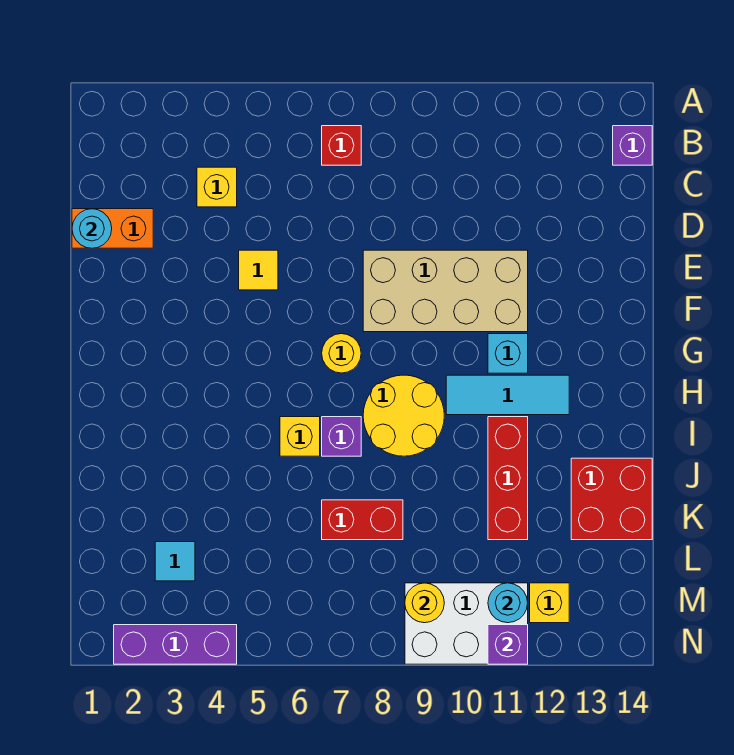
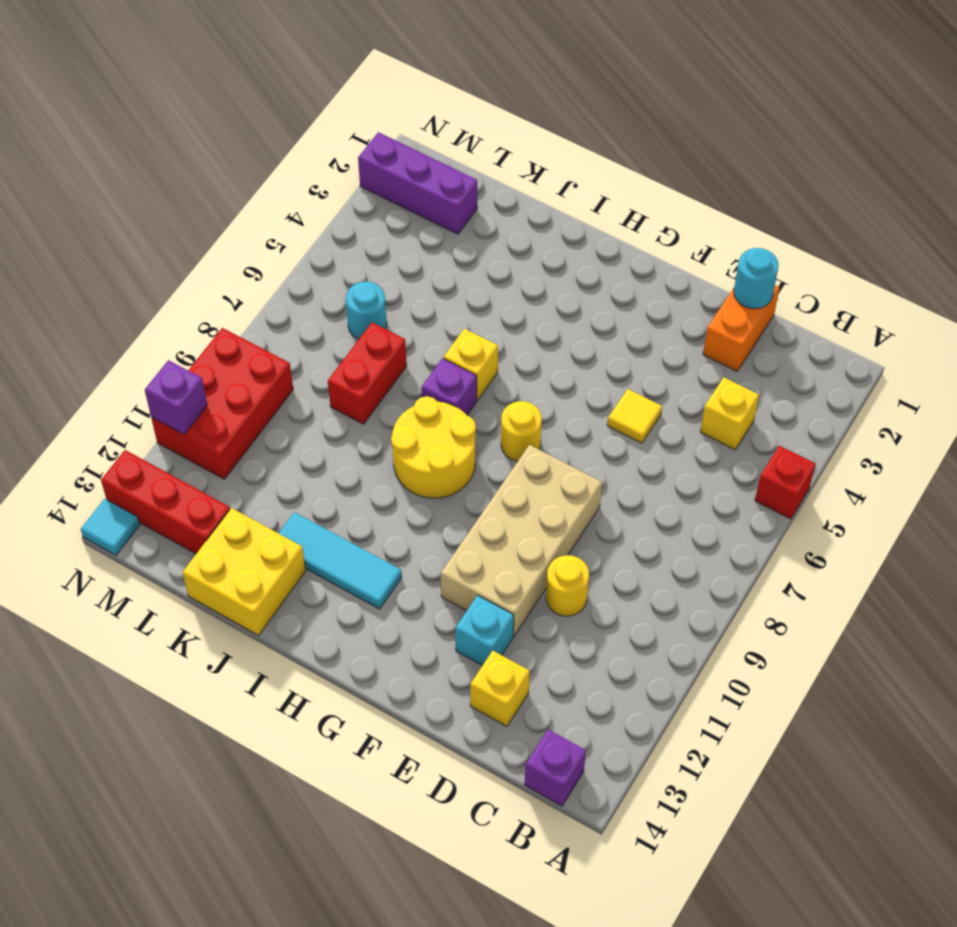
red 1x1 brick [322,126,361,165] -> red 1x1 brick moved to [755,446,815,519]
cyan 1x1 brick [488,334,528,373] -> cyan 1x1 brick moved to [455,595,514,665]
cyan 1x3 tile [446,375,569,415] -> cyan 1x3 tile turned to [278,512,402,609]
red 1x3 brick [488,417,528,540] -> red 1x3 brick moved to [101,450,230,554]
red 2x2 brick [571,458,652,540] -> yellow 2x2 brick [183,508,306,635]
cyan 1x1 tile [155,542,195,581] -> cyan 1x1 tile moved to [81,499,140,555]
white 2x3 brick [405,583,528,664] -> red 2x3 brick [151,328,293,479]
yellow 1x1 round brick [405,583,444,623] -> yellow 1x1 round brick moved to [546,555,589,616]
cyan 1x1 round brick [488,583,528,623] -> cyan 1x1 round brick moved to [346,282,387,339]
yellow 1x1 brick [530,583,569,623] -> yellow 1x1 brick moved to [470,651,530,726]
purple 1x3 brick [114,625,237,664] -> purple 1x3 brick turned to [358,132,477,234]

